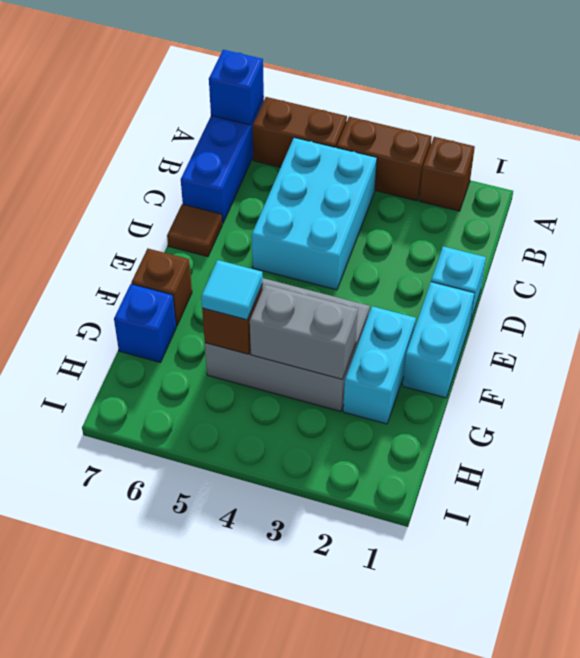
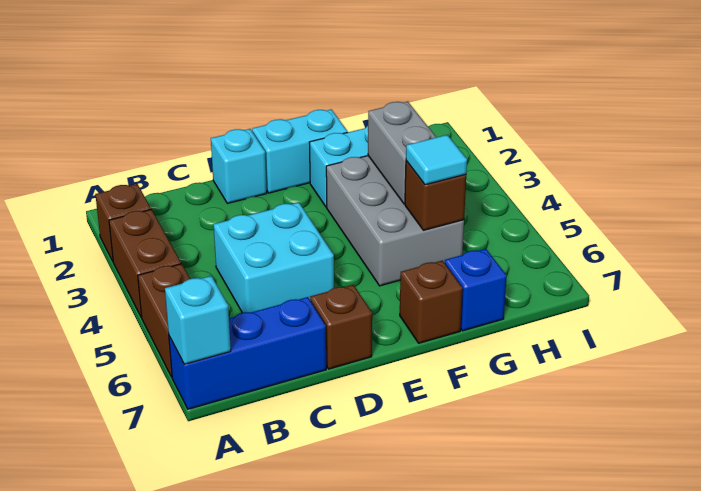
blue 1x1 brick [209,50,264,125] -> cyan 1x1 brick [165,276,231,364]
cyan 2x3 brick [252,138,377,290] -> cyan 2x2 brick [214,202,334,313]
brown 1x1 tile [167,204,222,257] -> brown 1x1 brick [310,285,372,369]

